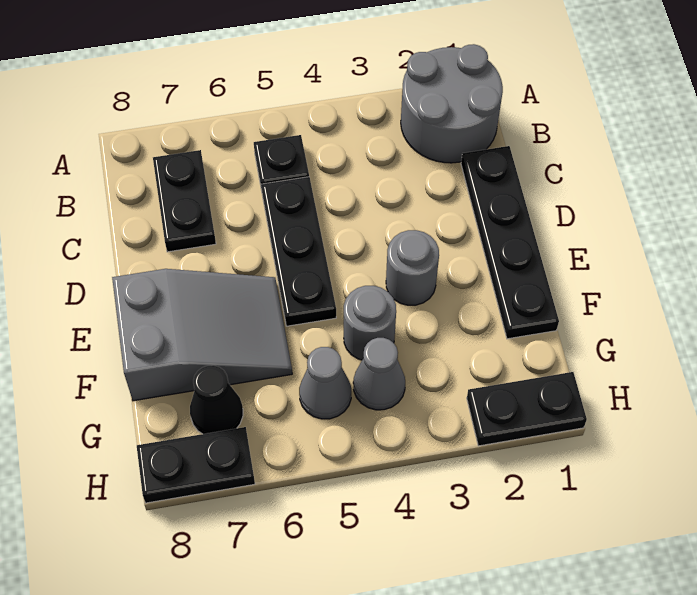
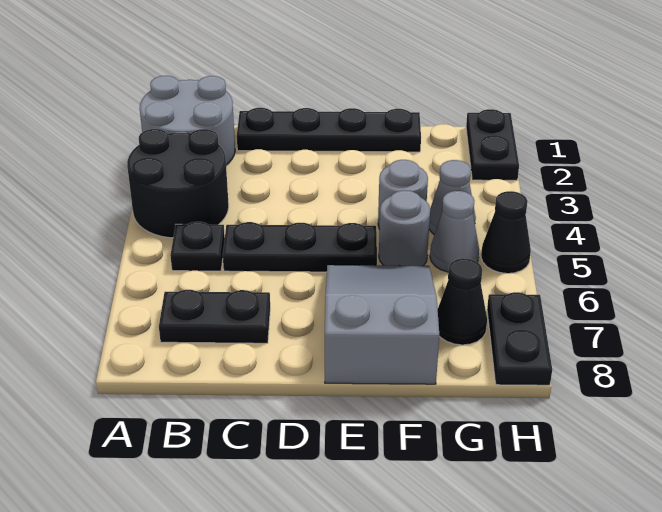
none -> black 2x2 round brick [127,129,229,238]
grey 1x1 round brick [386,230,439,305] -> grey 1x1 round brick moved to [379,190,430,266]
none -> black 1x1 cone [481,191,531,273]

